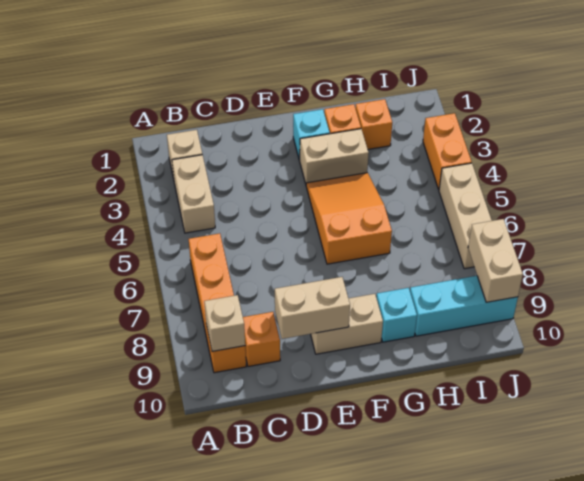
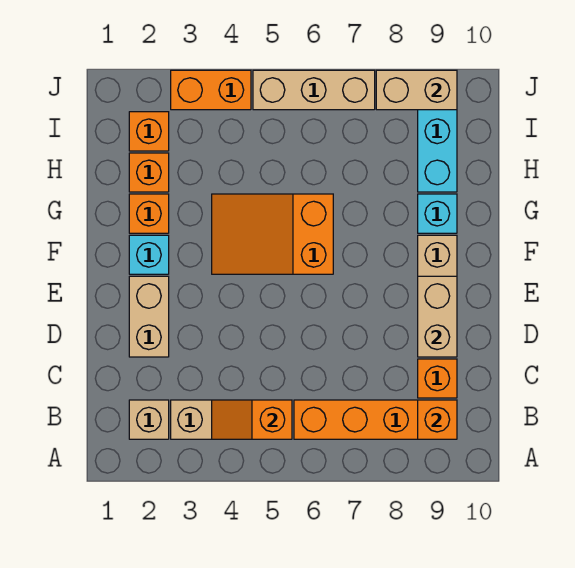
none -> orange 1x2 slope [212,400,292,439]
tan 1x1 brick [204,295,245,352] -> orange 1x1 brick [418,400,457,439]
tan 1x2 brick [300,129,369,184] -> tan 1x2 brick moved to [129,276,169,357]
none -> orange 1x1 brick [129,112,169,151]

